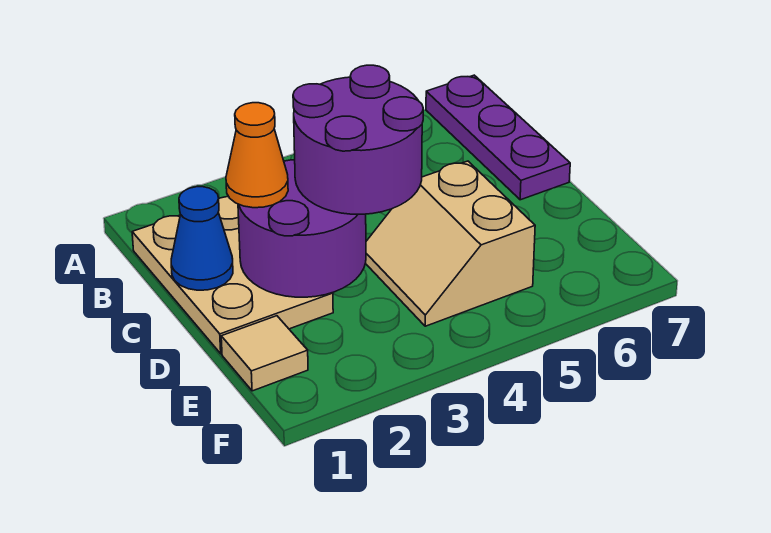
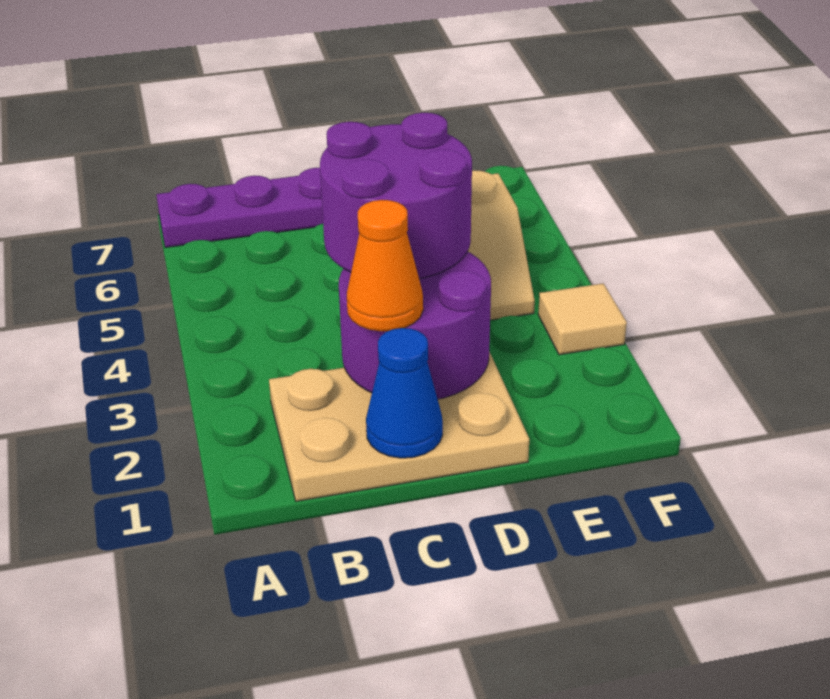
tan 1x1 tile [221,316,308,391] -> tan 1x1 tile moved to [538,283,627,355]

